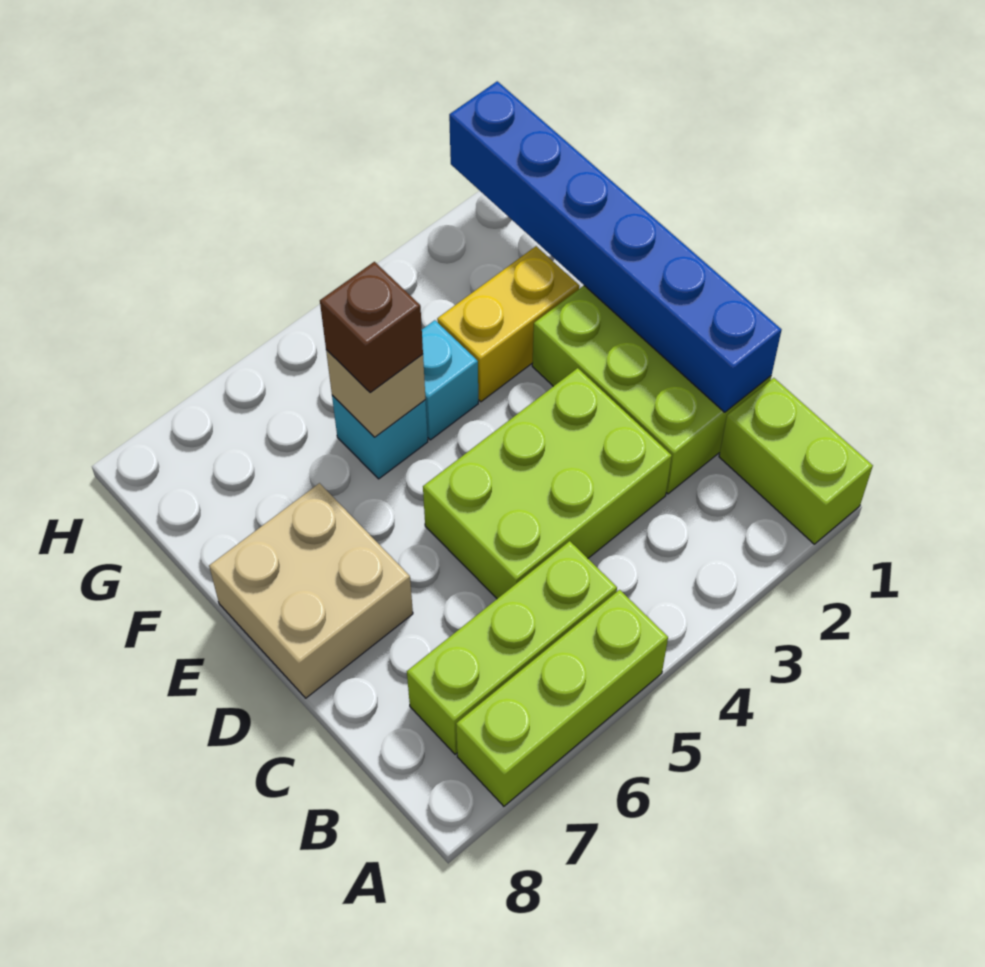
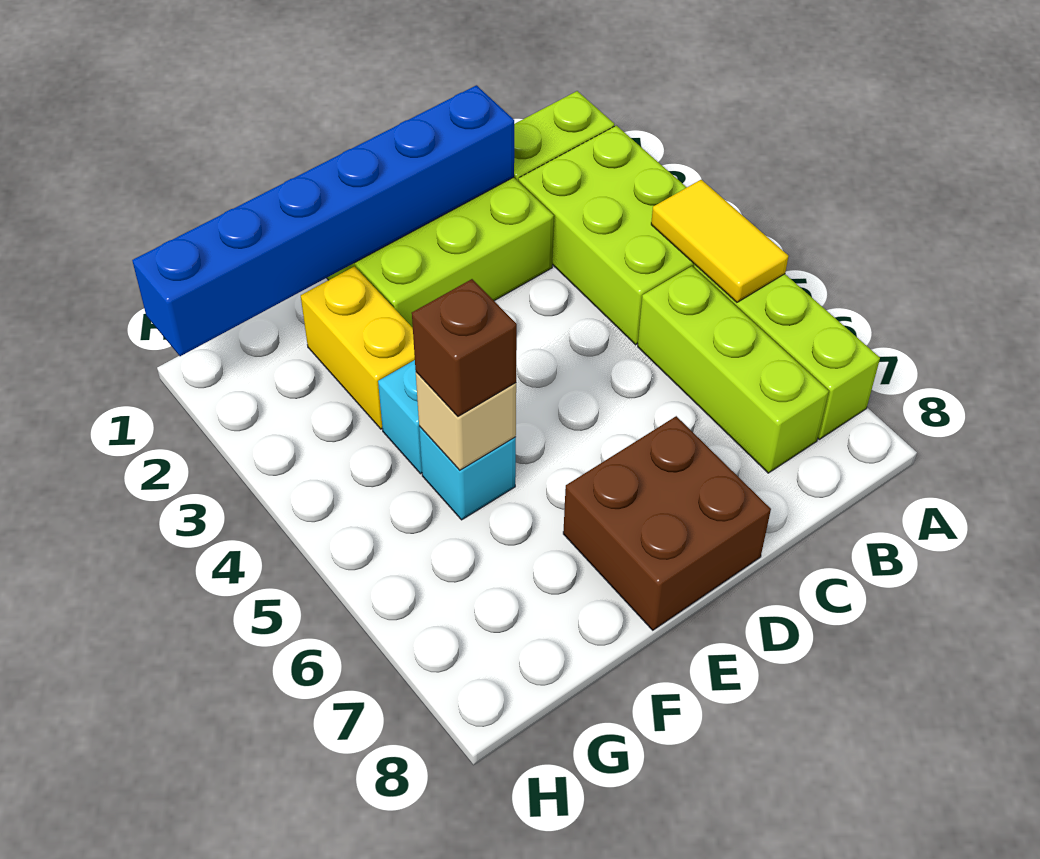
none -> yellow 1x2 tile [651,180,789,302]
lime 2x3 brick [423,368,672,599] -> lime 2x3 brick moved to [518,126,695,345]
tan 2x2 brick [209,483,413,698] -> brown 2x2 brick [563,416,771,630]

